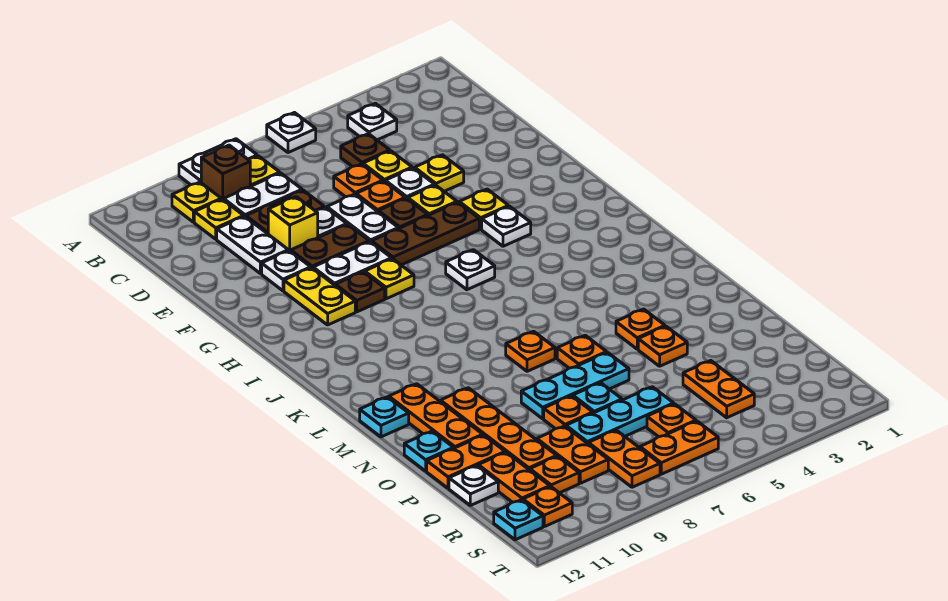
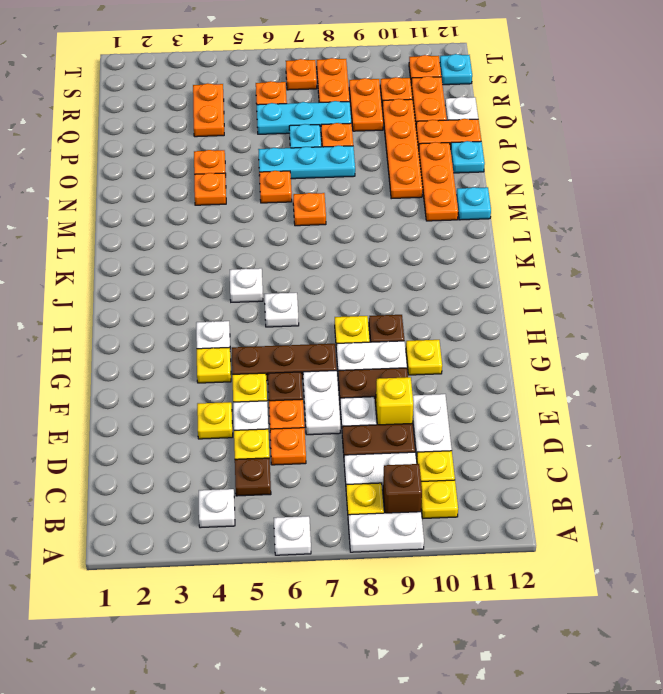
white 1x1 plate [262,251,311,291] -> white 1x1 plate moved to [230,268,263,302]
yellow 1x2 plate [284,268,355,325] -> yellow 1x1 plate [406,340,442,375]
orange 1x2 plate [640,421,718,474] -> orange 1x1 plate [286,59,317,90]

